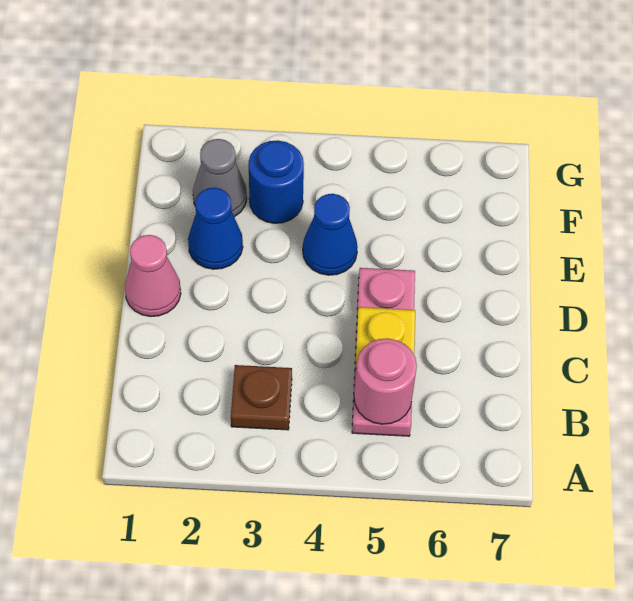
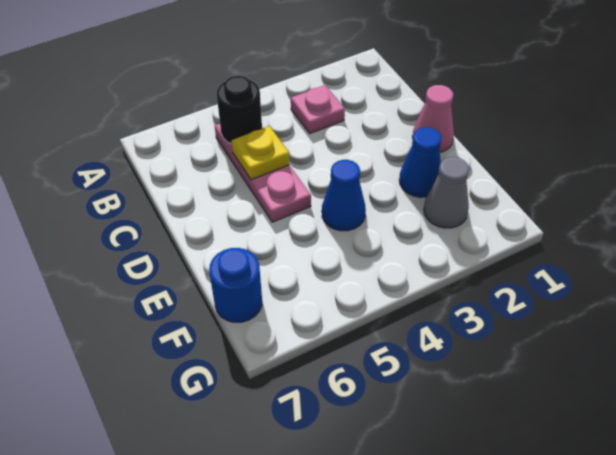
brown 1x1 plate [231,365,292,430] -> pink 1x1 plate [291,85,345,133]
pink 1x1 round brick [354,338,417,424] -> black 1x1 round brick [217,76,262,144]
blue 1x1 round brick [249,140,304,223] -> blue 1x1 round brick moved to [209,248,262,322]

